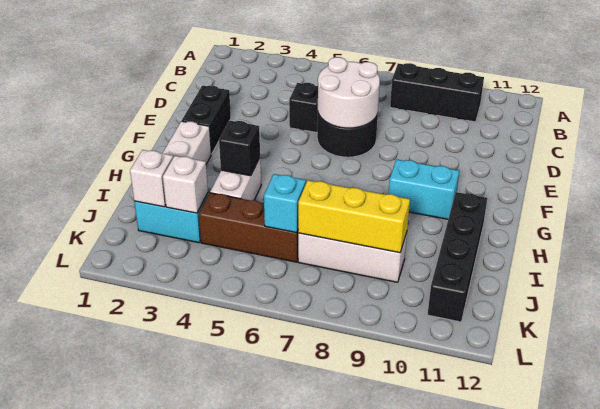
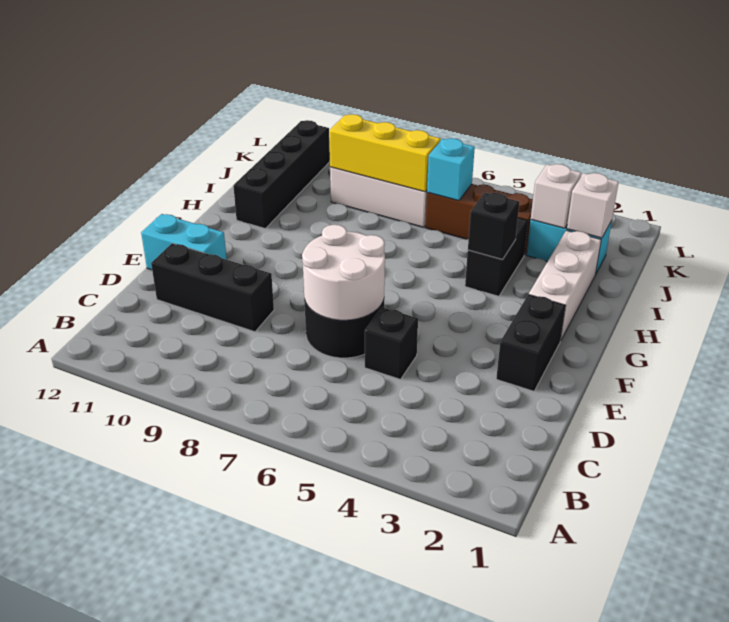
black 1x3 brick [390,63,484,122] -> black 1x3 brick moved to [151,243,274,332]
cyan 1x2 brick [389,159,459,219] -> cyan 1x2 brick moved to [141,214,227,270]
white 1x2 brick [210,158,261,200] -> black 1x2 brick [465,218,528,296]

